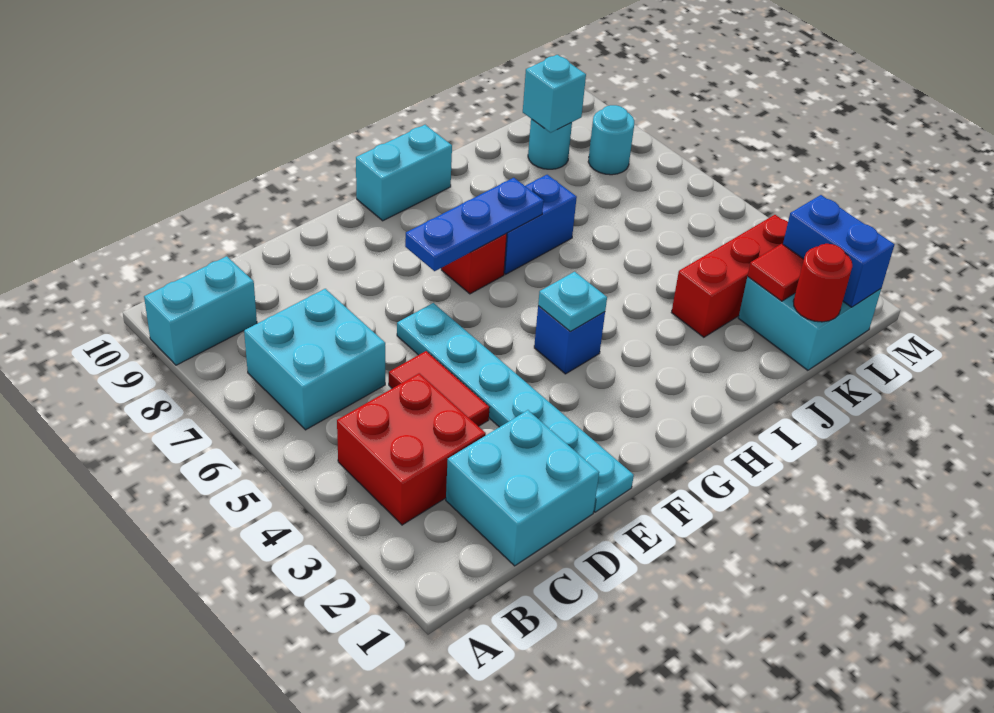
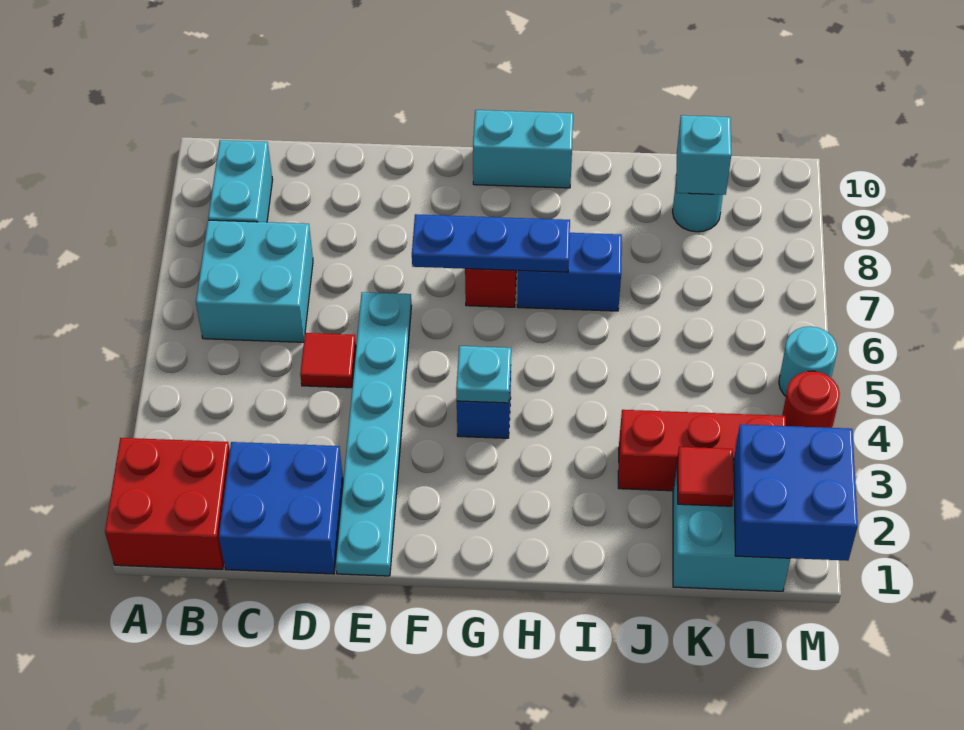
cyan 1x2 brick [144,256,257,365] -> cyan 1x2 brick turned to [208,140,273,222]
red 2x2 brick [337,373,486,525] -> red 2x2 brick moved to [105,438,230,569]
cyan 2x2 brick [446,410,599,566] -> blue 2x2 brick [219,442,343,574]
red 1x2 tile [389,351,490,426] -> red 1x1 tile [300,333,356,388]
red 1x1 round brick [793,244,852,322] -> red 1x1 round brick moved to [782,371,840,428]
blue 1x2 brick [783,195,894,307] -> blue 2x2 brick [734,424,858,561]
cyan 1x1 round brick [588,105,634,175] -> cyan 1x1 round brick moved to [779,326,837,396]

